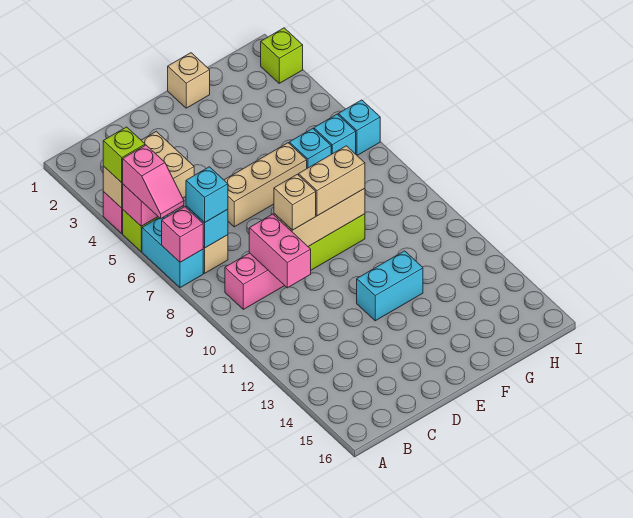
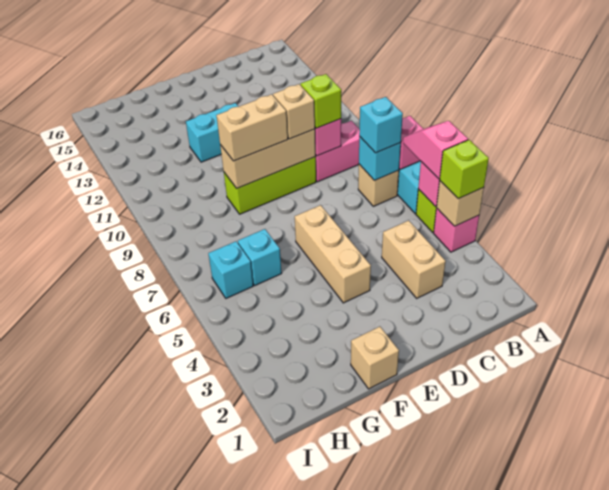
tan 1x3 brick [224,143,307,227] -> tan 1x3 brick turned to [295,205,371,303]
lime 1x1 brick [261,28,303,83] -> lime 1x1 brick moved to [301,74,341,128]
cyan 1x1 brick [338,100,380,155] -> none

